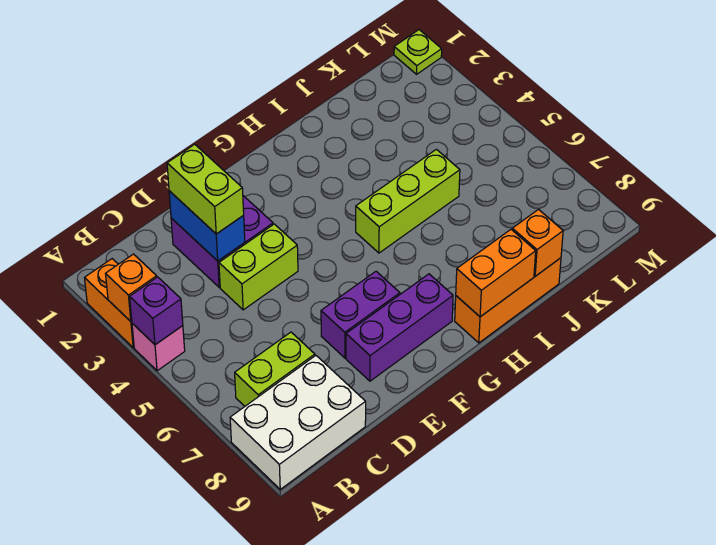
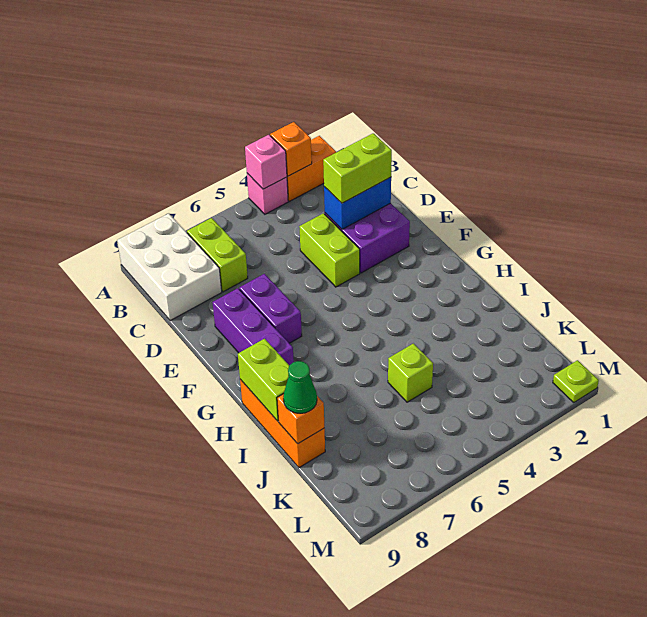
purple 1x1 brick [130,277,183,345] -> pink 1x1 brick [245,135,287,189]
lime 1x3 brick [356,149,460,253] -> lime 1x1 brick [388,344,433,402]
orange 1x2 brick [456,230,536,317] -> lime 1x2 brick [238,339,289,421]
none -> green 1x1 cone [283,361,317,414]

